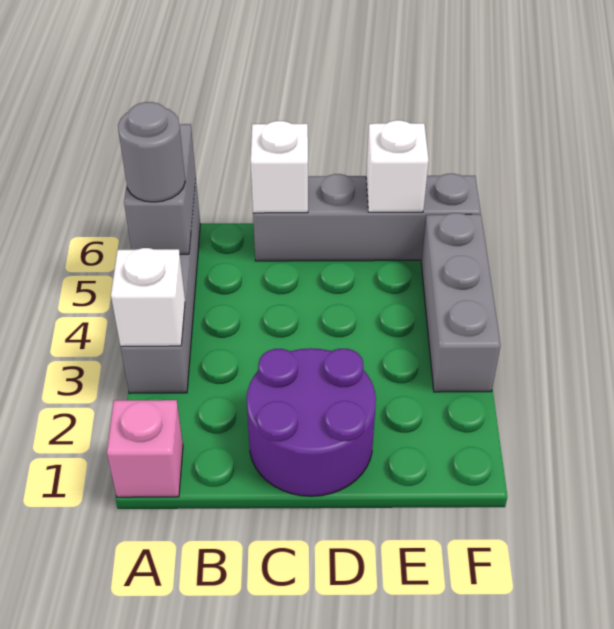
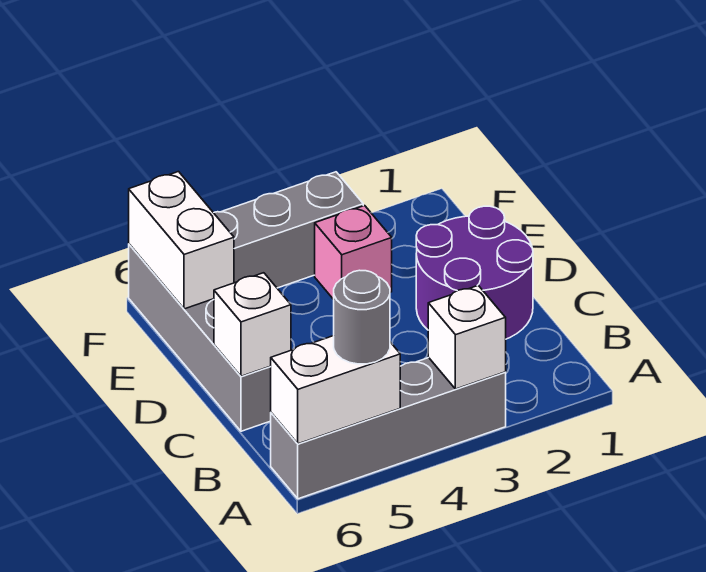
pink 1x1 brick [107,400,183,497] -> pink 1x1 brick moved to [315,206,392,299]
grey 1x2 brick [124,124,196,254] -> white 1x2 brick [271,336,400,444]
white 1x1 brick [366,120,429,212] -> white 1x2 brick [129,172,234,309]

